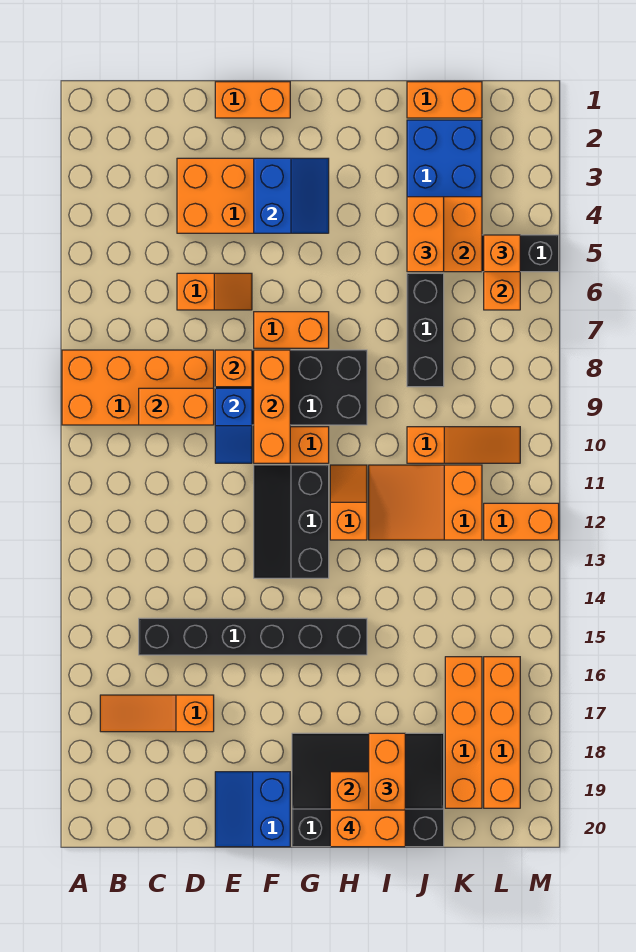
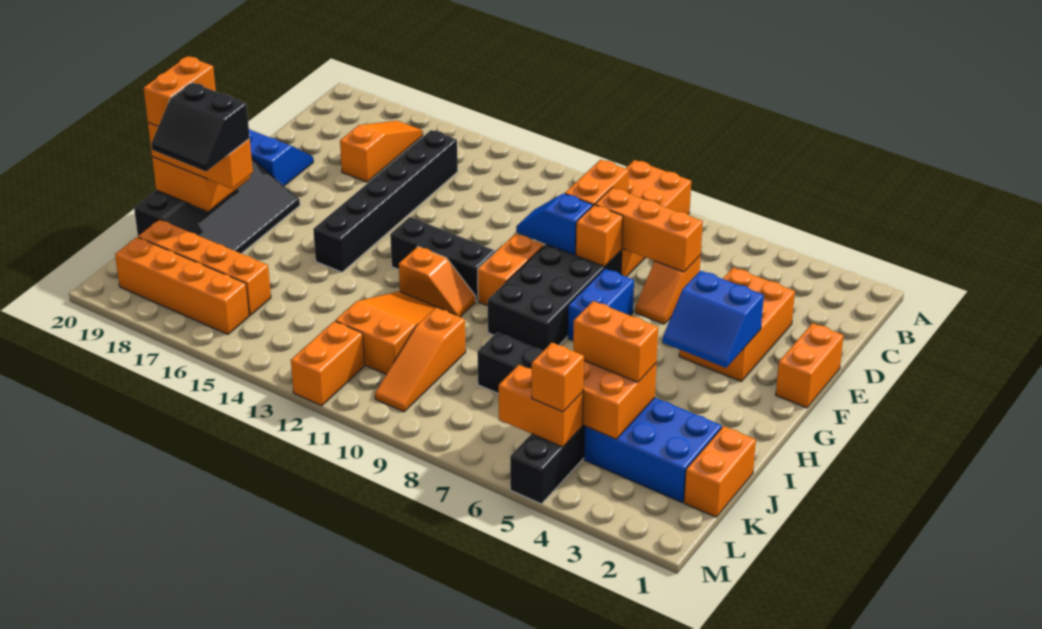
orange 1x2 brick [254,312,329,348] -> blue 1x2 brick [568,269,634,340]
orange 1x3 brick [254,350,290,463] -> orange 1x3 brick moved to [595,188,703,272]
none -> black 2x2 slope [151,83,250,172]

